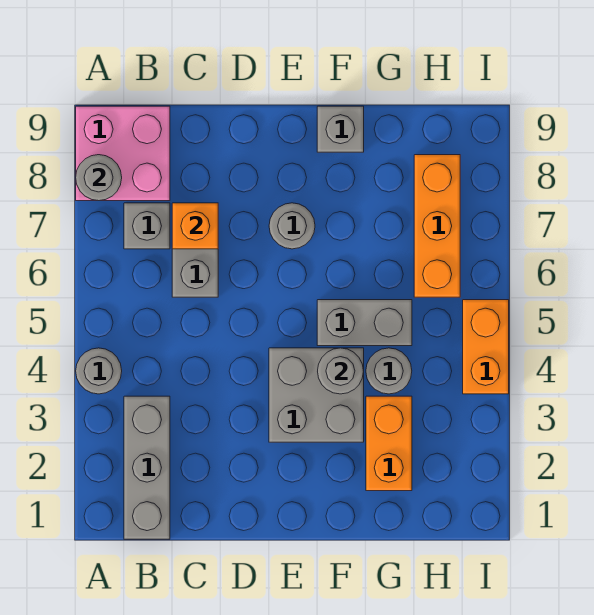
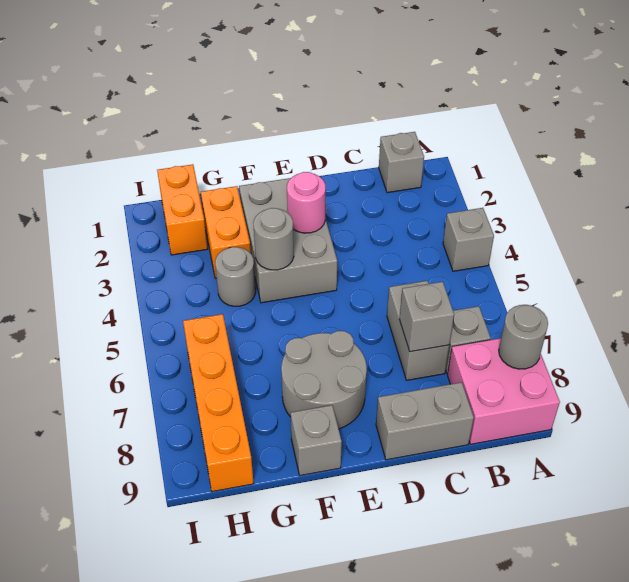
grey 1x1 round brick [76,348,122,394] -> grey 1x1 brick [443,208,494,271]
grey 1x3 brick [124,396,170,539] -> grey 1x1 brick [379,132,424,193]
orange 1x1 brick [172,203,218,249] -> grey 1x1 brick [399,282,454,352]
grey 2x2 brick [269,348,364,442] -> grey 2x3 brick [239,178,337,303]
none -> pink 1x1 round brick [287,172,326,233]
grey 1x1 round brick [269,203,315,249] -> grey 2x2 round brick [281,331,367,429]
grey 1x2 brick [317,300,412,346] -> grey 1x2 brick moved to [376,382,474,460]
orange 1x3 brick [414,155,460,297] -> orange 1x4 brick [183,314,254,492]
orange 1x2 brick [463,300,509,394] -> orange 1x2 brick moved to [157,164,207,255]

